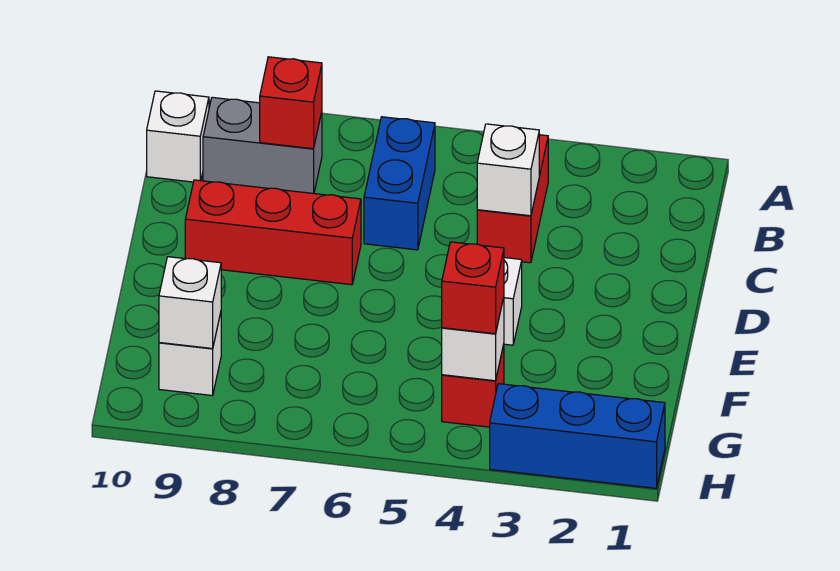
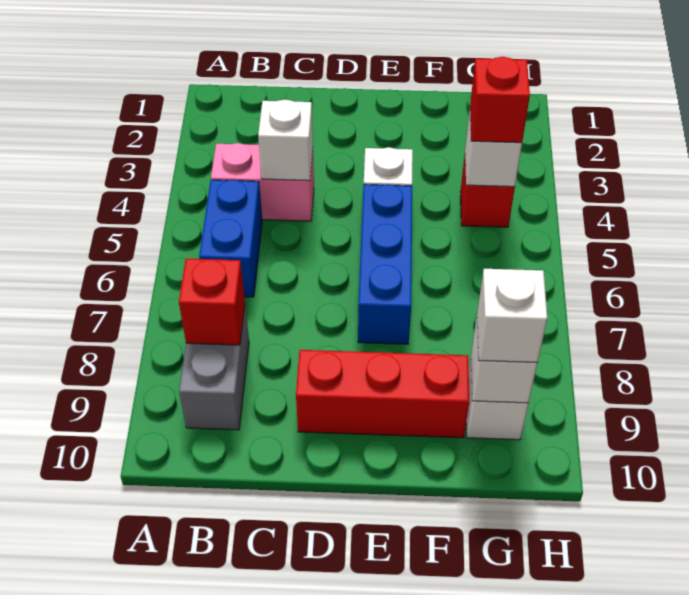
red 1x2 brick [477,135,548,263] -> pink 1x2 brick [211,143,314,221]
blue 1x2 brick [364,117,435,250] -> blue 1x2 brick turned to [199,180,262,297]
white 1x1 brick [147,91,209,182] -> white 1x1 brick moved to [477,269,547,363]
red 1x3 brick [185,180,361,285] -> red 1x3 brick turned to [296,350,469,438]
blue 1x3 brick [490,384,665,488] -> blue 1x3 brick moved to [358,184,412,344]

